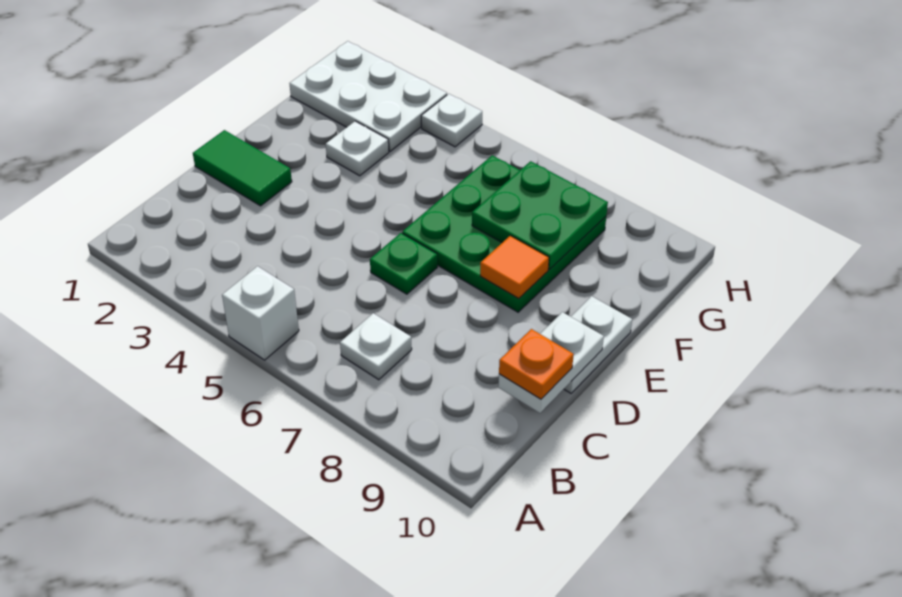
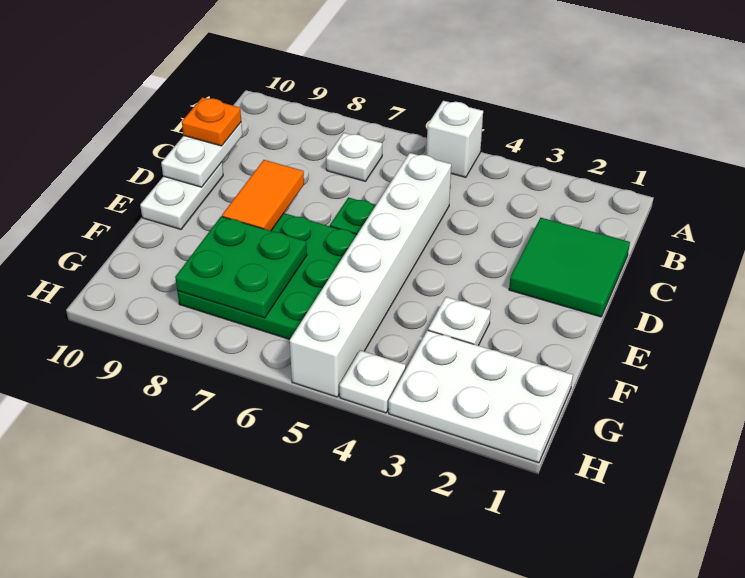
none -> white 1x6 brick [290,153,451,397]
green 1x2 tile [193,130,292,206] -> green 2x2 tile [509,218,630,317]
orange 1x1 tile [480,236,549,298] -> orange 1x2 tile [222,160,304,231]

